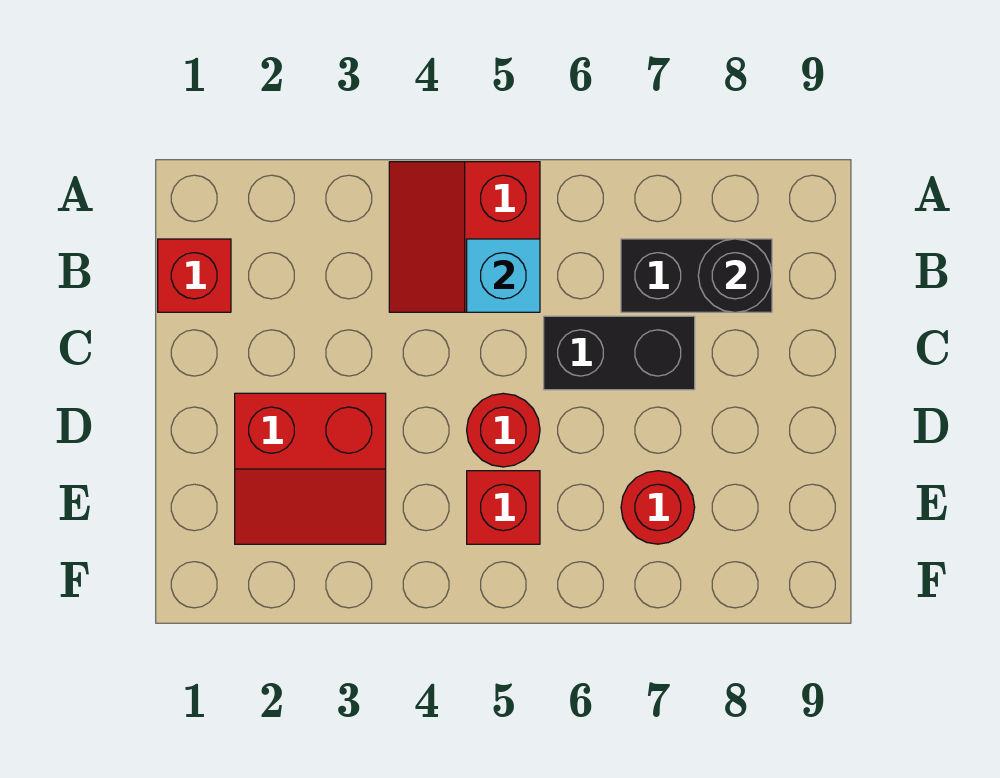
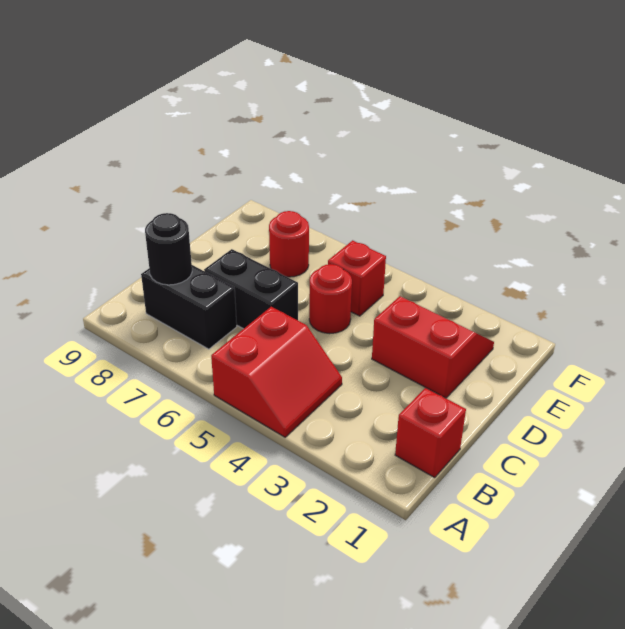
cyan 1x1 brick [467,239,540,312] -> none

